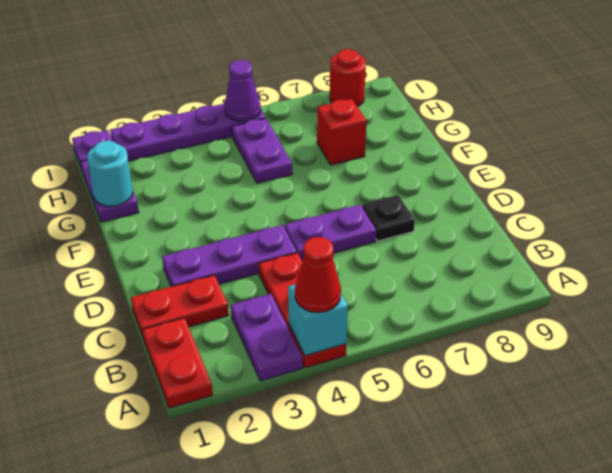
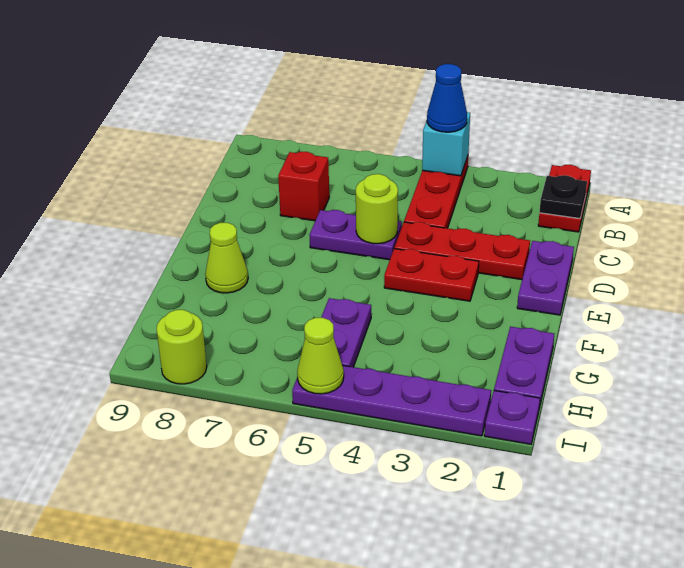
purple 1x2 plate [231,294,303,381] -> purple 1x2 plate moved to [517,241,574,315]
red 1x1 cone [295,237,341,313] -> blue 1x1 cone [427,64,467,132]
red 1x2 plate [131,275,229,339] -> red 1x2 plate moved to [384,249,479,301]
purple 1x3 plate [162,225,297,287] -> red 1x3 plate [394,222,530,280]
none -> lime 1x1 round brick [356,174,398,244]
black 1x1 plate [362,195,415,241] -> black 1x1 plate moved to [539,175,587,218]
none -> lime 1x1 cone [205,223,248,293]
cyan 1x1 round brick [87,141,133,206] -> none
red 1x1 brick [317,99,367,165] -> red 1x1 brick moved to [278,152,329,221]
purple 1x1 cone [224,60,261,121] -> lime 1x1 cone [297,318,344,394]
red 1x1 round brick [330,49,366,107] -> lime 1x1 round brick [156,310,207,384]

